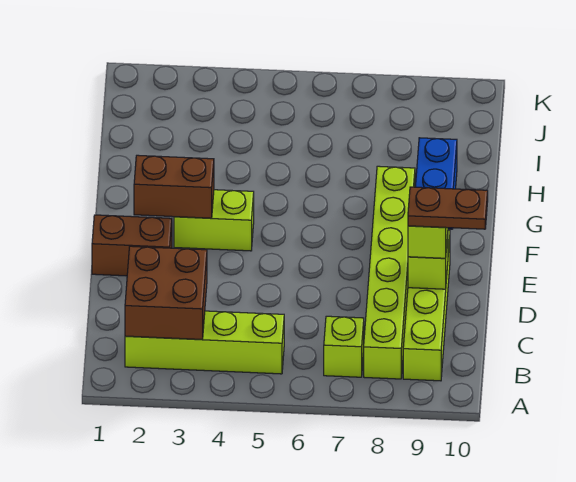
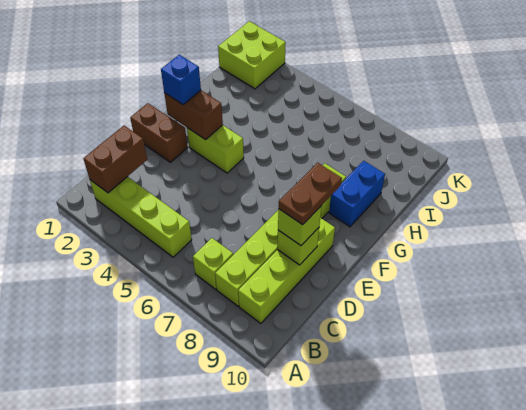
brown 2x2 brick [125,246,207,340] -> brown 1x2 brick [84,126,147,193]
brown 1x2 plate [408,187,488,229] -> brown 1x2 plate turned to [279,163,342,225]
none -> blue 1x1 brick [161,55,201,105]
none -> lime 2x2 brick [218,21,286,89]

